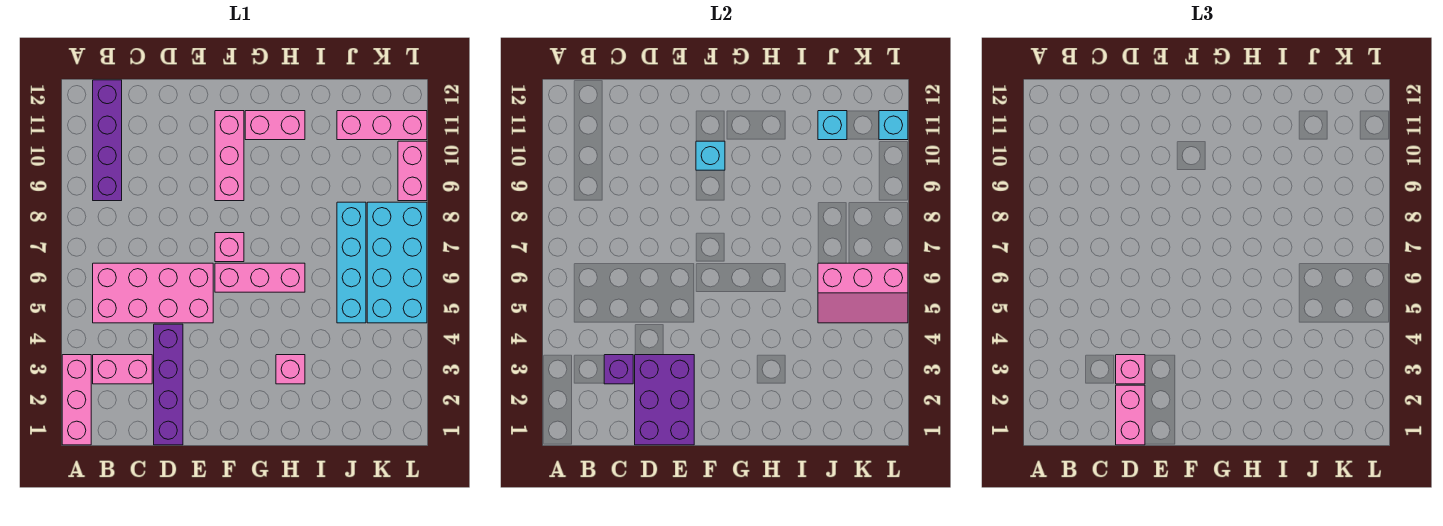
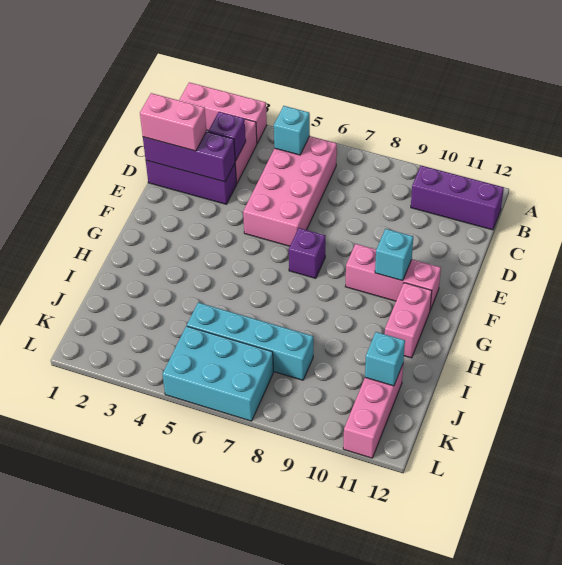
purple 1x4 brick [93,80,122,201] -> purple 1x3 brick [411,166,504,230]
purple 1x4 brick [154,324,183,445] -> purple 1x3 brick [146,161,237,204]
purple 2x3 brick [635,355,694,445] -> purple 1x3 brick [143,132,236,182]
pink 1x1 brick [1116,355,1145,384] -> none
pink 1x3 brick [215,263,305,292] -> none
pink 1x1 brick [215,233,244,262] -> purple 1x1 brick [289,228,326,278]
pink 1x1 brick [276,355,305,384] -> none
pink 2x3 slope [818,263,908,323] -> none
cyan 2x4 brick [367,202,427,323] -> cyan 2x3 brick [163,326,273,421]
pink 1x2 brick [398,141,427,201] -> none
cyan 1x1 brick [879,111,908,140] -> cyan 1x1 brick moved to [274,106,310,155]

